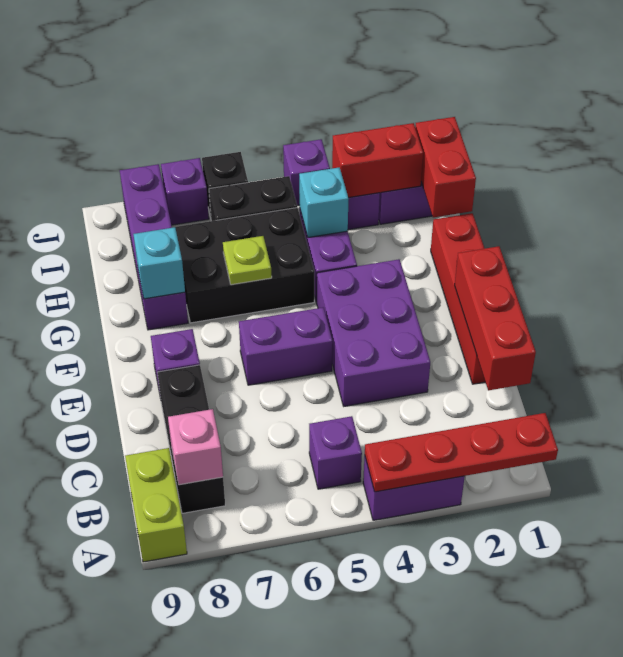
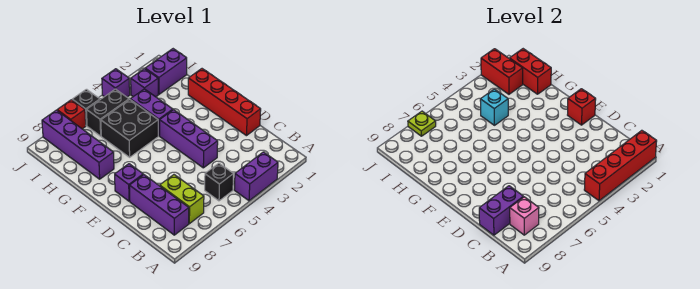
red 1x4 plate [365,413,558,492] -> red 1x4 brick [584,130,657,201]
lime 1x2 brick [125,448,187,562] -> lime 1x2 brick moved to [160,175,204,224]
purple 1x1 brick [309,416,362,489] -> black 1x1 brick [205,163,233,201]
black 1x3 brick [157,365,225,513] -> purple 1x3 brick [129,175,189,235]
red 1x3 brick [455,246,536,390] -> red 1x1 brick [568,89,596,125]
purple 2x3 brick [317,259,430,406] -> purple 1x3 brick [160,110,218,168]
purple 1x2 brick [239,307,333,385] -> purple 1x2 brick moved to [479,186,523,235]
black 2x3 brick [175,208,314,323] -> black 2x2 brick [101,99,158,157]
lime 1x1 plate [223,236,272,285] -> lime 1x1 plate moved to [408,111,436,136]
cyan 1x1 brick [133,227,185,299] -> none
red 1x2 brick [332,123,423,198] -> red 1x2 brick turned to [481,49,523,94]
purple 1x1 brick [161,158,209,225] -> red 1x1 brick [57,100,86,129]

